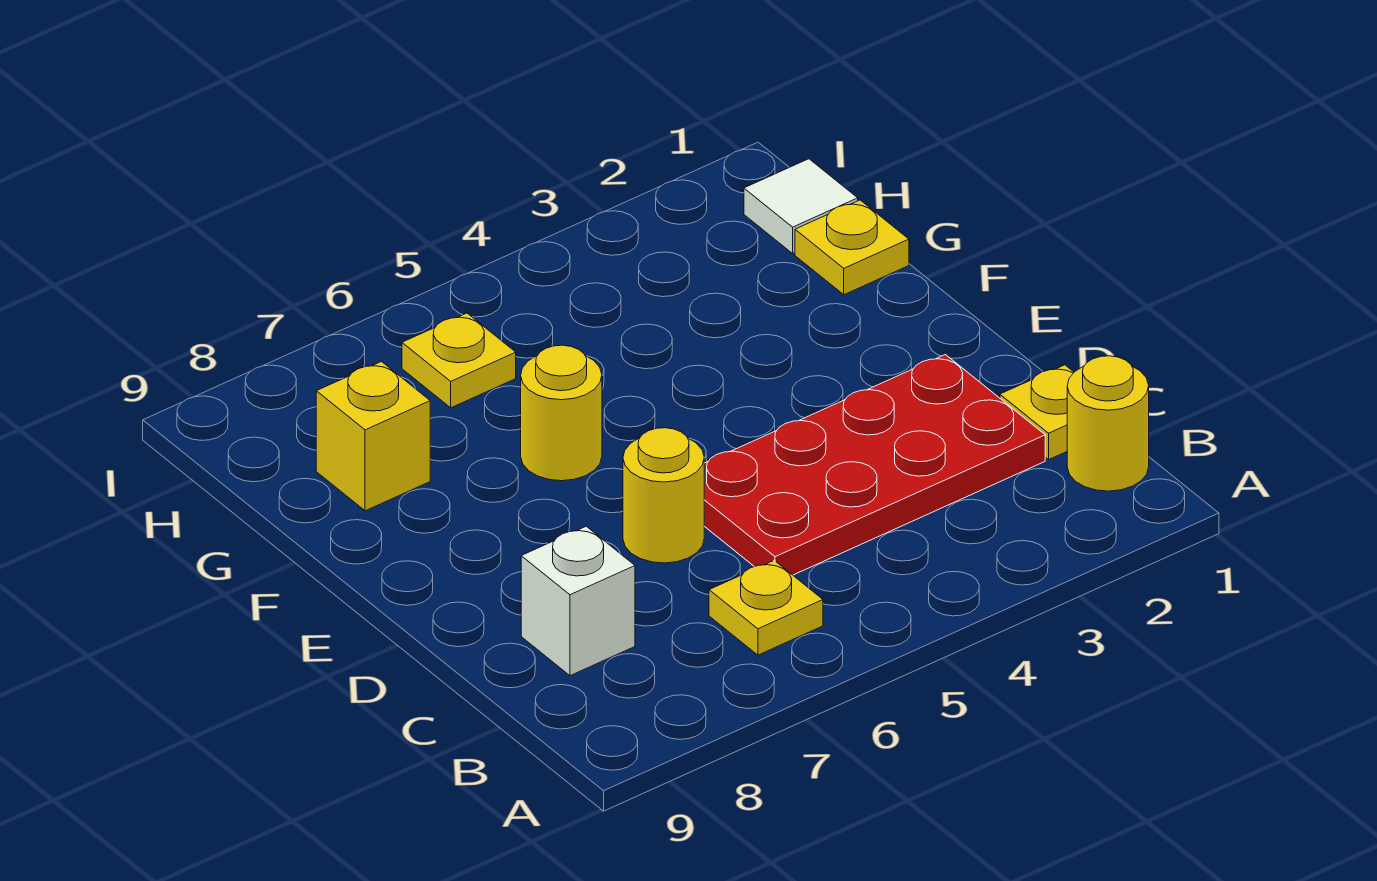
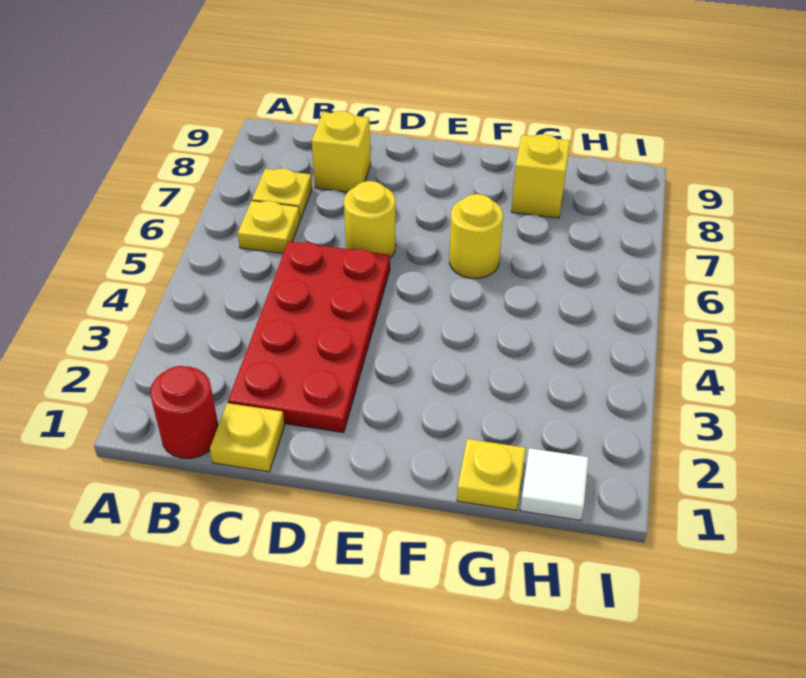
yellow 1x1 round brick [1067,356,1149,491] -> red 1x1 round brick [150,366,218,458]
white 1x1 brick [521,526,635,676] -> yellow 1x1 brick [312,111,371,192]
yellow 1x1 plate [402,313,516,408] -> yellow 1x1 plate moved to [252,168,312,220]

